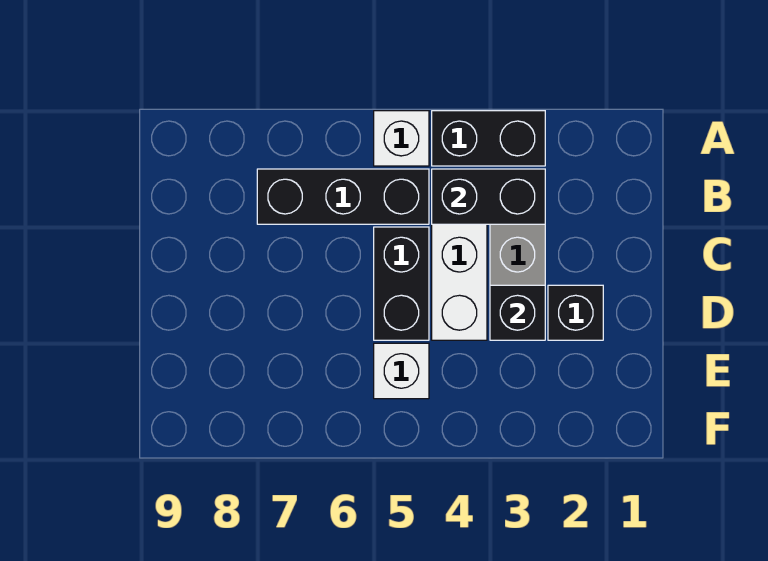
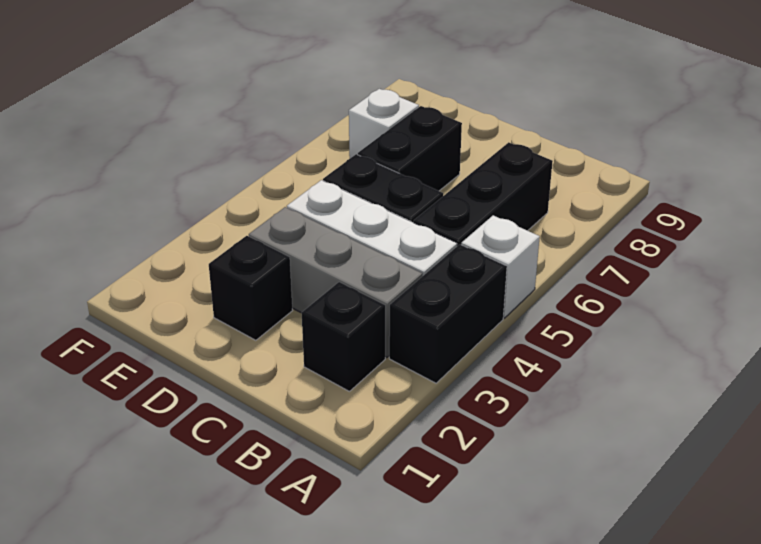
black 1x2 brick [432,169,545,224] -> black 1x2 brick moved to [358,106,462,191]
black 1x1 brick [490,285,545,340] -> black 1x1 brick moved to [302,282,385,391]
white 1x1 brick [374,343,429,399] -> white 1x1 brick moved to [349,89,419,158]

